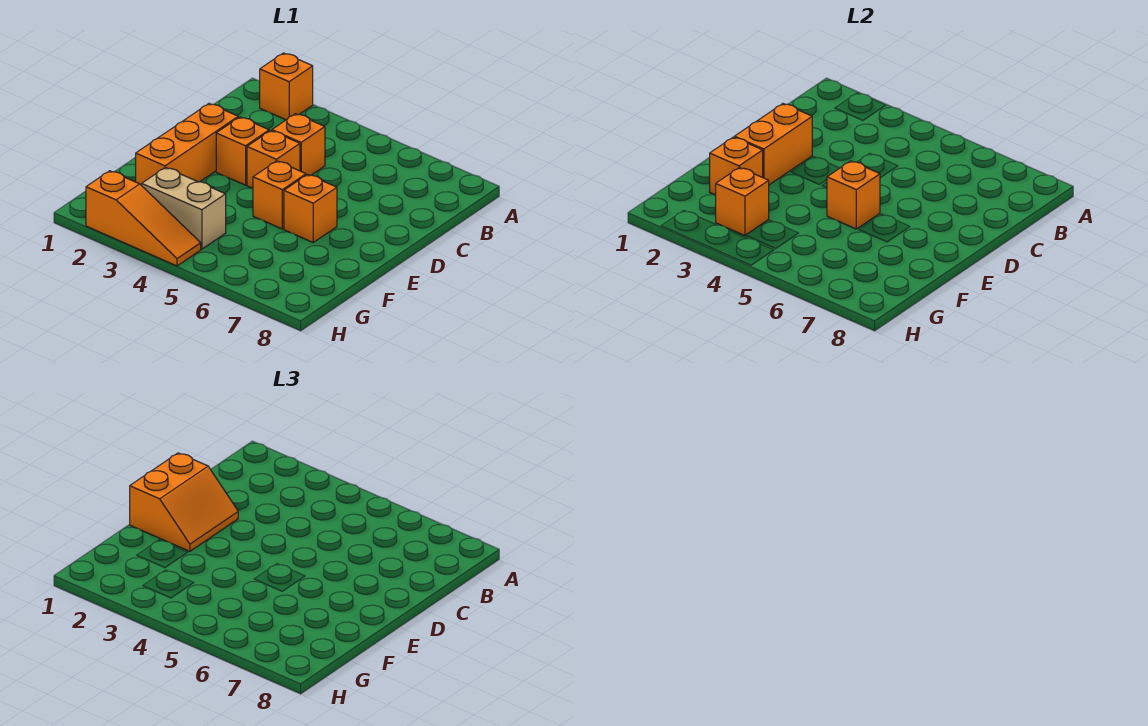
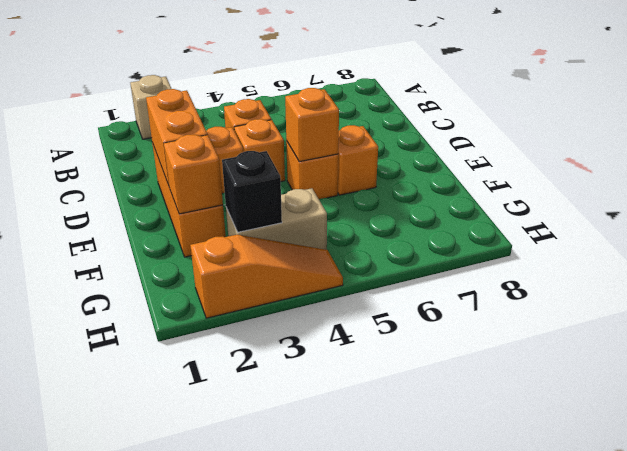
orange 1x1 brick [260,53,313,120] -> tan 1x1 brick [130,75,171,139]
orange 2x2 slope [130,453,238,551] -> none
orange 1x1 brick [716,168,769,236] -> black 1x1 brick [222,151,282,232]

